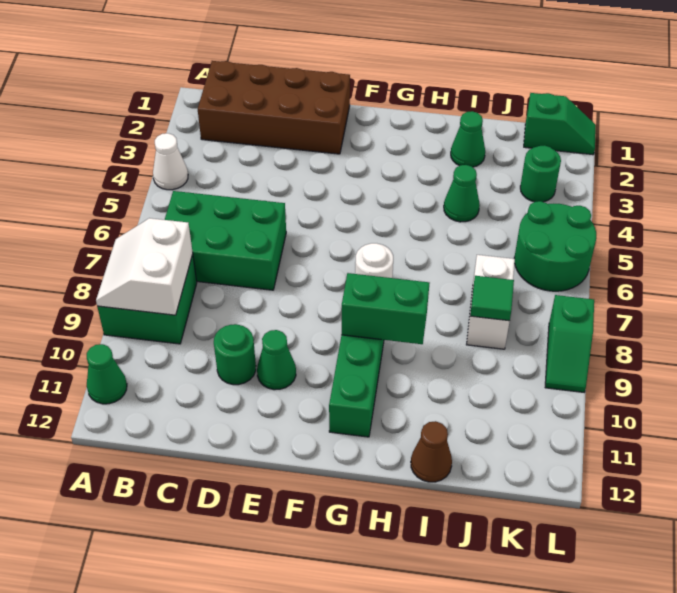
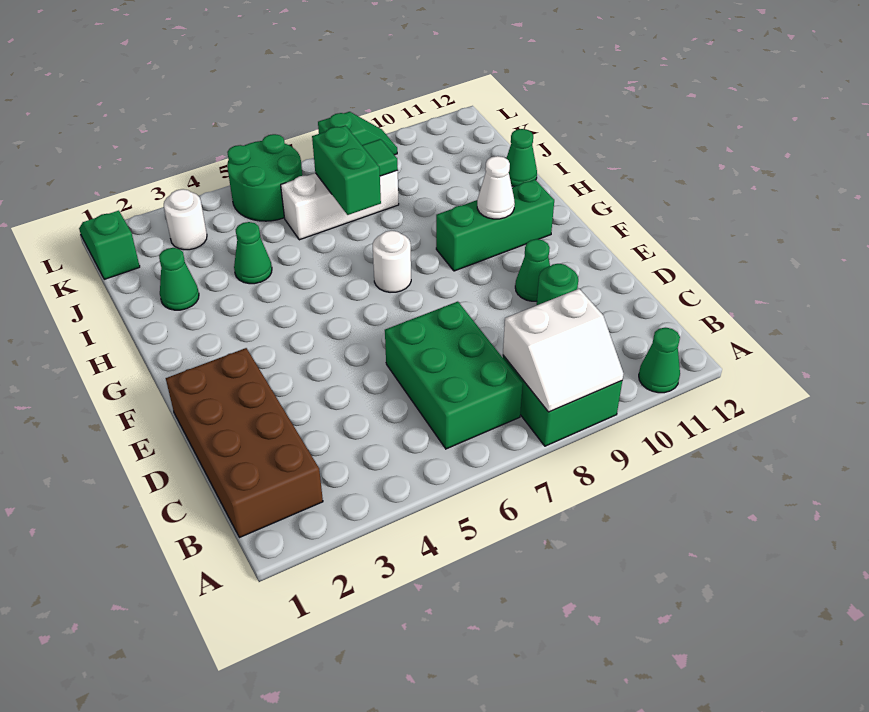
white 1x1 cone [153,133,188,190] -> white 1x1 cone moved to [477,156,515,219]
green 1x2 brick [341,273,429,344] -> green 1x2 brick moved to [312,125,381,215]
brown 1x1 cone [411,421,452,482] -> green 1x1 cone [506,129,537,187]
white 1x2 brick [467,255,515,349] -> white 1x3 brick [281,171,399,240]
green 1x1 round brick [520,145,561,202] -> white 1x1 round brick [164,189,207,250]

